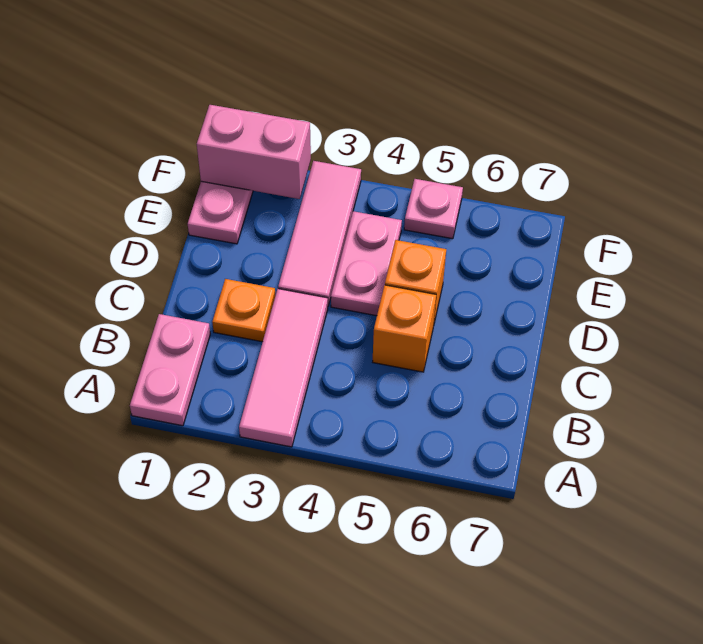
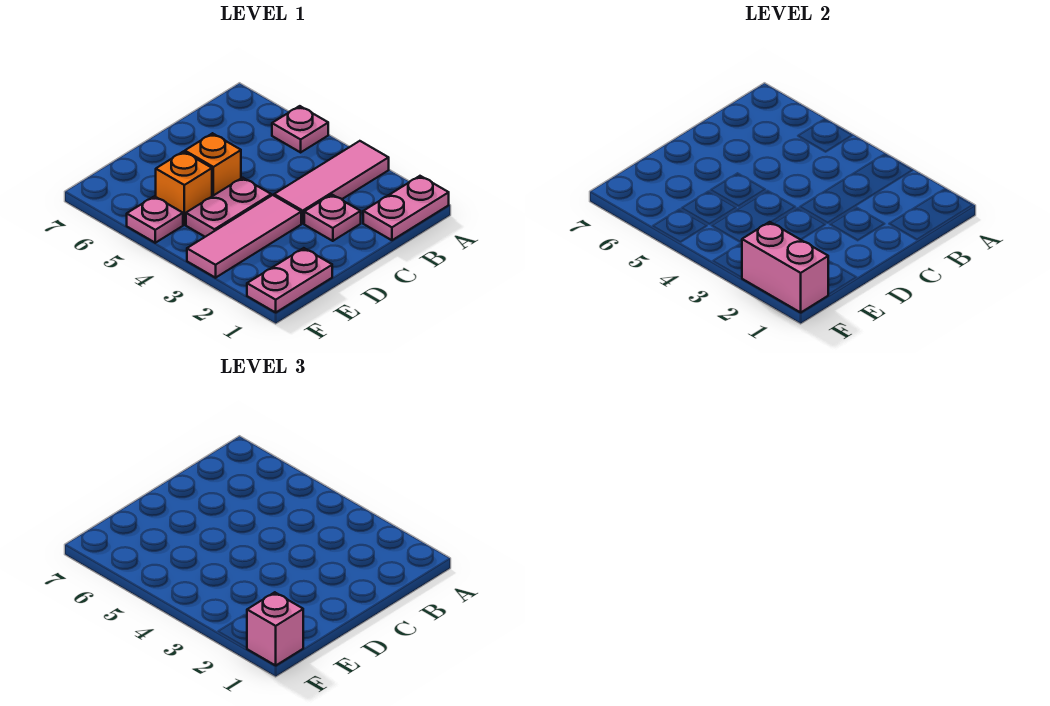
none -> pink 1x1 plate [272,106,328,152]
orange 1x1 plate [212,279,275,342] -> pink 1x1 plate [304,195,361,241]
orange 1x1 brick [373,285,436,372] -> orange 1x1 brick moved to [156,152,212,225]
none -> pink 1x1 brick [247,592,303,665]

